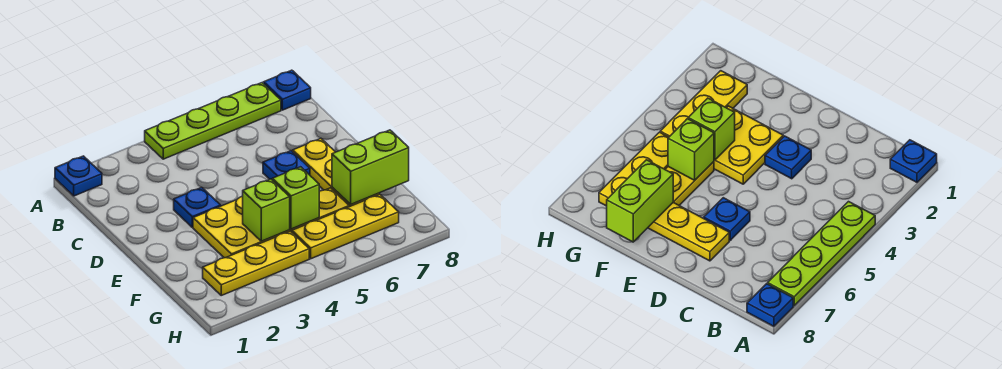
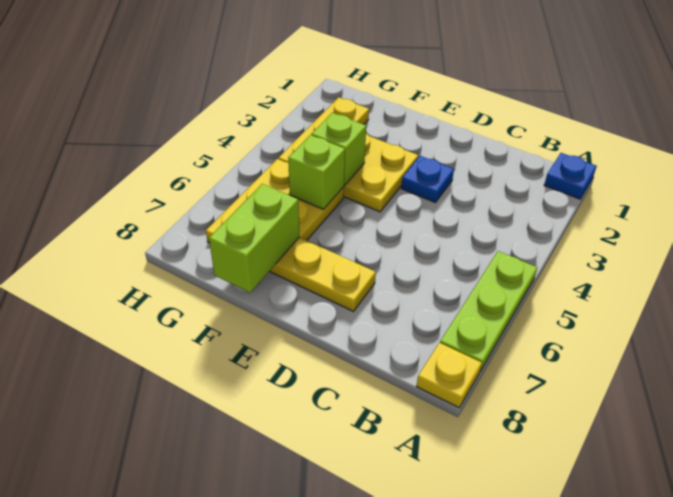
lime 1x4 plate [145,83,281,159] -> lime 1x3 plate [440,251,537,371]
blue 1x1 plate [264,70,311,110] -> yellow 1x1 plate [416,343,482,408]
blue 1x1 plate [263,151,310,179] -> none

